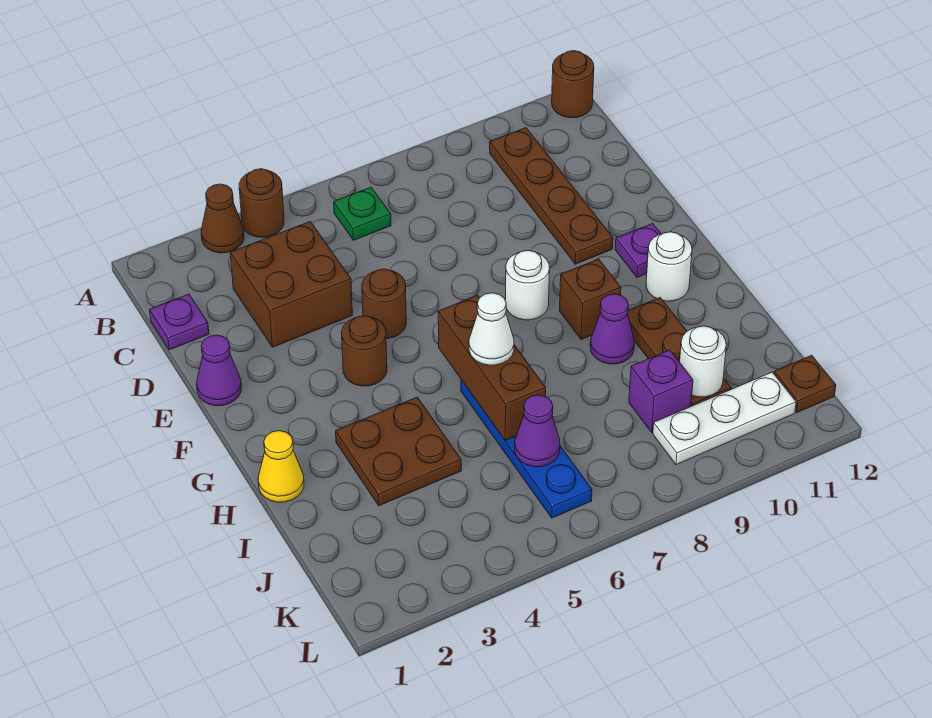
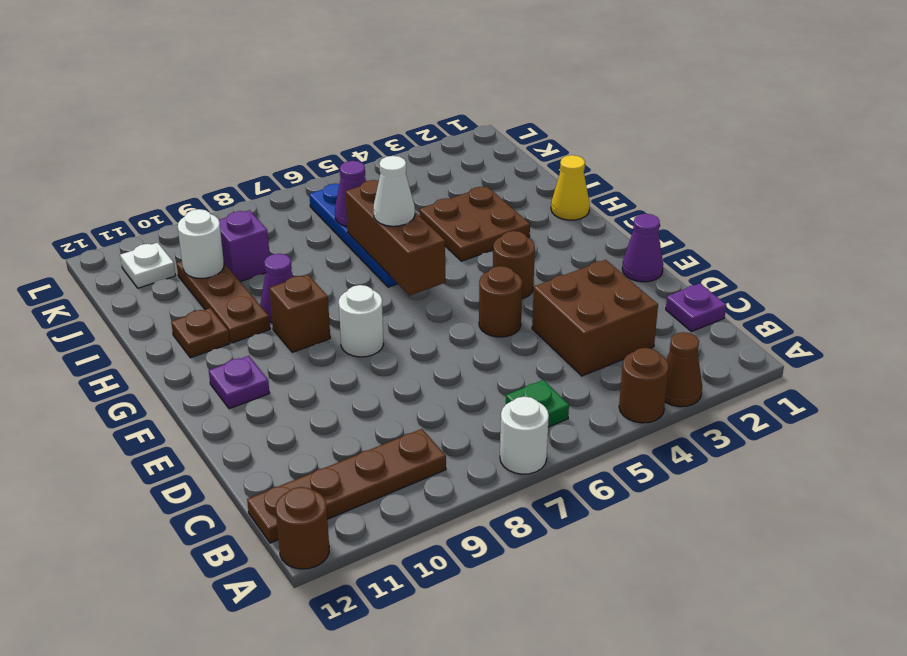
brown 1x4 plate [490,128,613,264] -> brown 1x4 plate turned to [247,429,446,543]
white 1x1 round brick [646,232,692,301] -> white 1x1 round brick moved to [500,397,549,474]
white 1x3 plate [653,372,796,465] -> white 1x1 plate [120,243,176,288]
brown 1x1 plate [774,355,836,412] -> brown 1x1 plate moved to [171,308,230,358]

